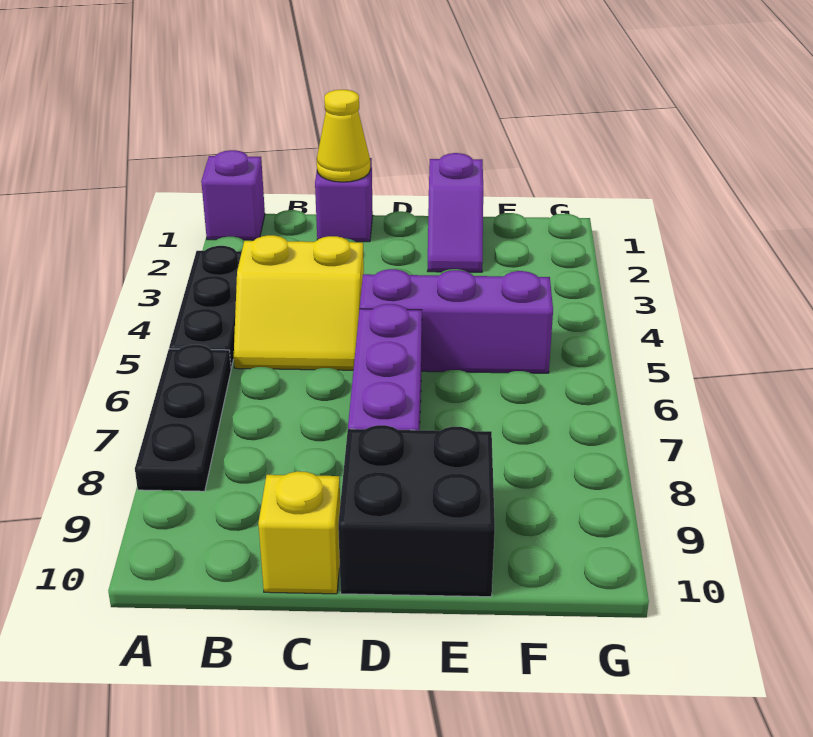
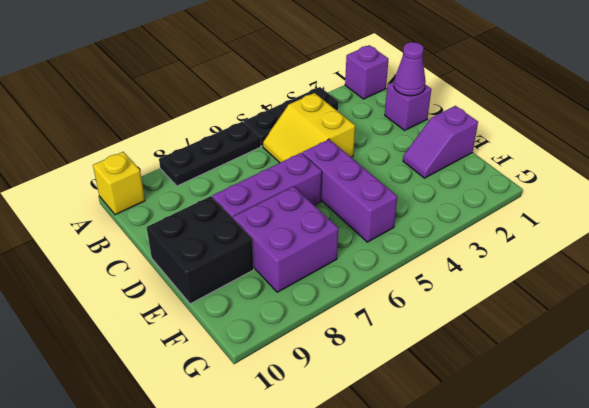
yellow 1x1 cone [317,90,370,182] -> purple 1x1 cone [394,42,426,96]
yellow 1x1 brick [258,471,340,594] -> yellow 1x1 brick moved to [93,152,145,215]
none -> purple 2x2 brick [233,187,339,292]

